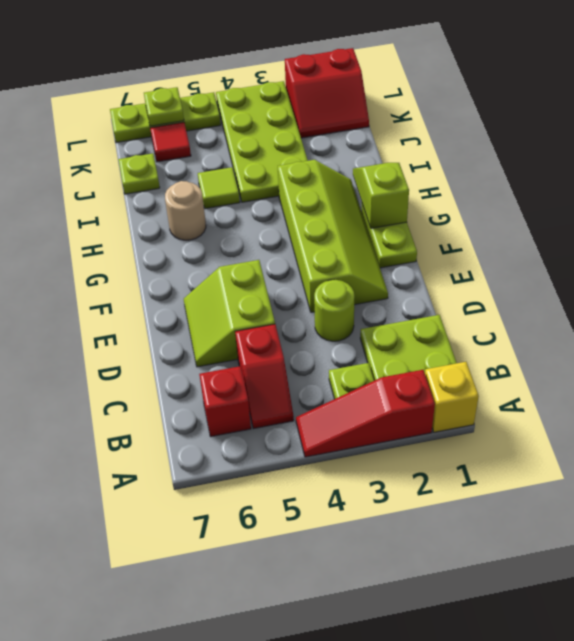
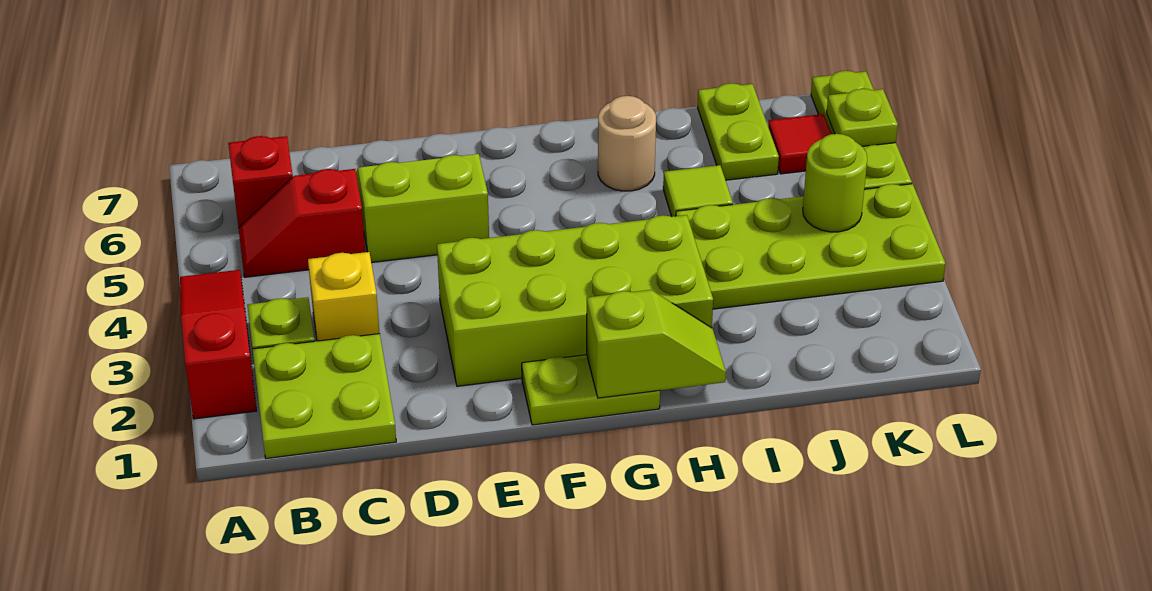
yellow 1x1 brick [425,362,479,432] -> yellow 1x1 brick moved to [308,252,380,341]
lime 1x1 round brick [314,280,354,341] -> lime 1x1 round brick moved to [803,134,867,232]
lime 2x4 slope [278,160,388,312] -> lime 2x4 brick [437,215,713,386]
lime 1x1 plate [118,153,160,194] -> lime 1x2 plate [698,83,779,180]
red 2x2 slope [285,48,369,138] -> none

